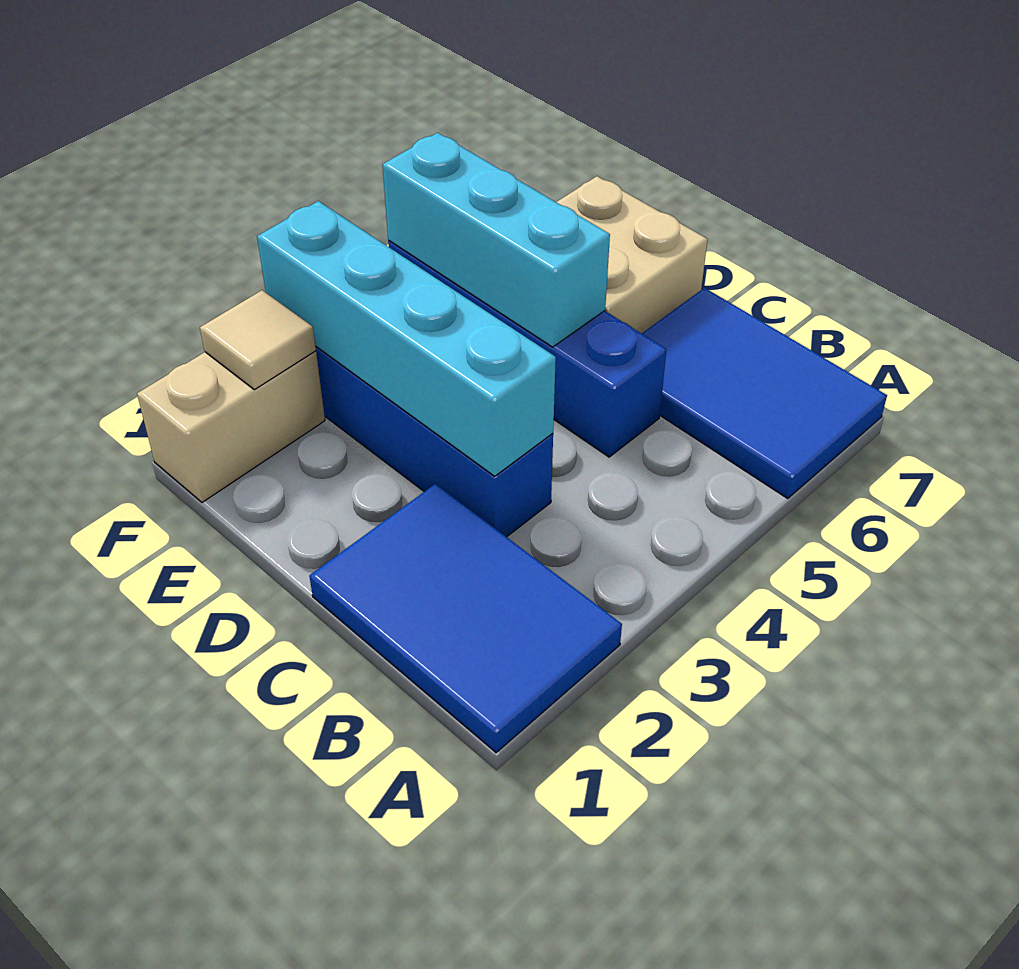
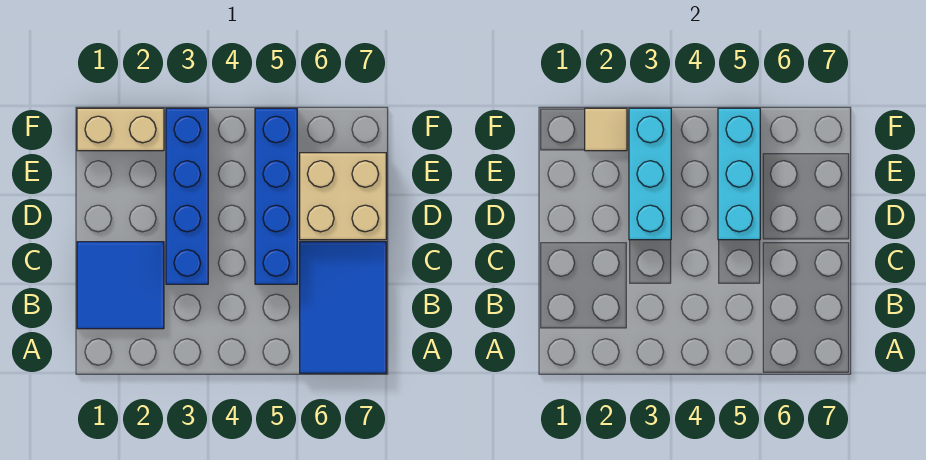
blue 2x3 tile [309,484,622,753] -> blue 2x2 tile [77,242,164,329]
cyan 1x4 brick [257,201,556,476] -> cyan 1x3 brick [629,108,671,240]

